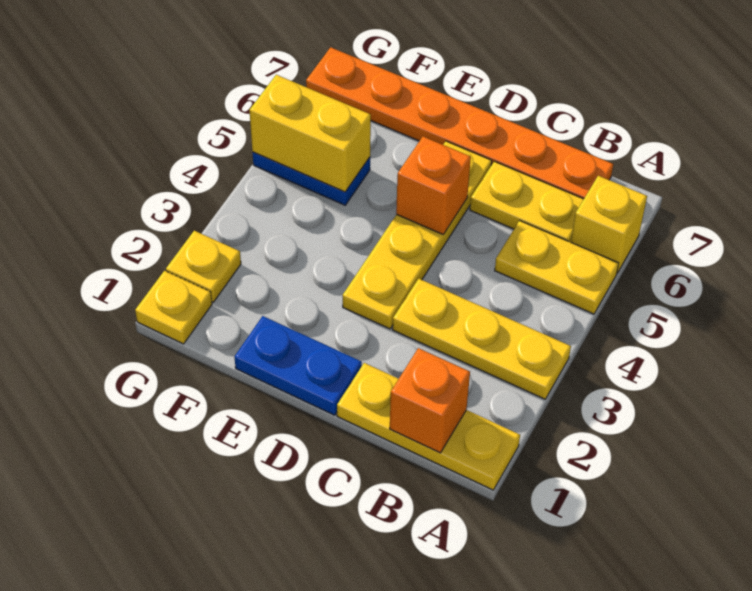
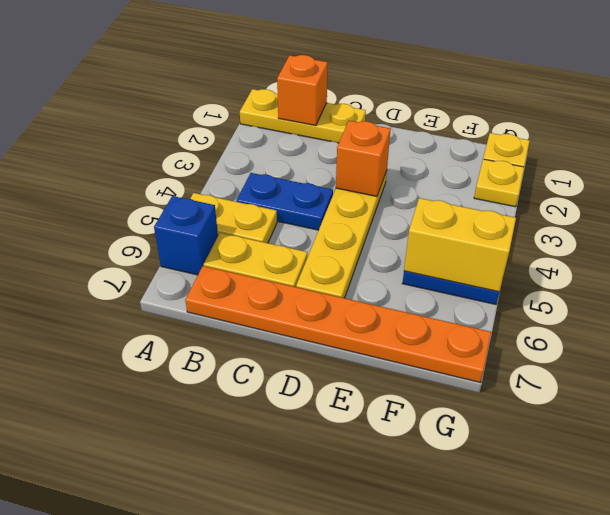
yellow 1x3 plate [393,279,571,399] -> none
yellow 1x1 brick [571,176,647,273] -> blue 1x1 brick [154,196,218,275]
blue 1x2 plate [234,316,362,415] -> blue 1x2 plate moved to [236,173,333,230]
orange 1x1 brick [396,137,471,234] -> orange 1x1 brick moved to [336,121,391,196]

